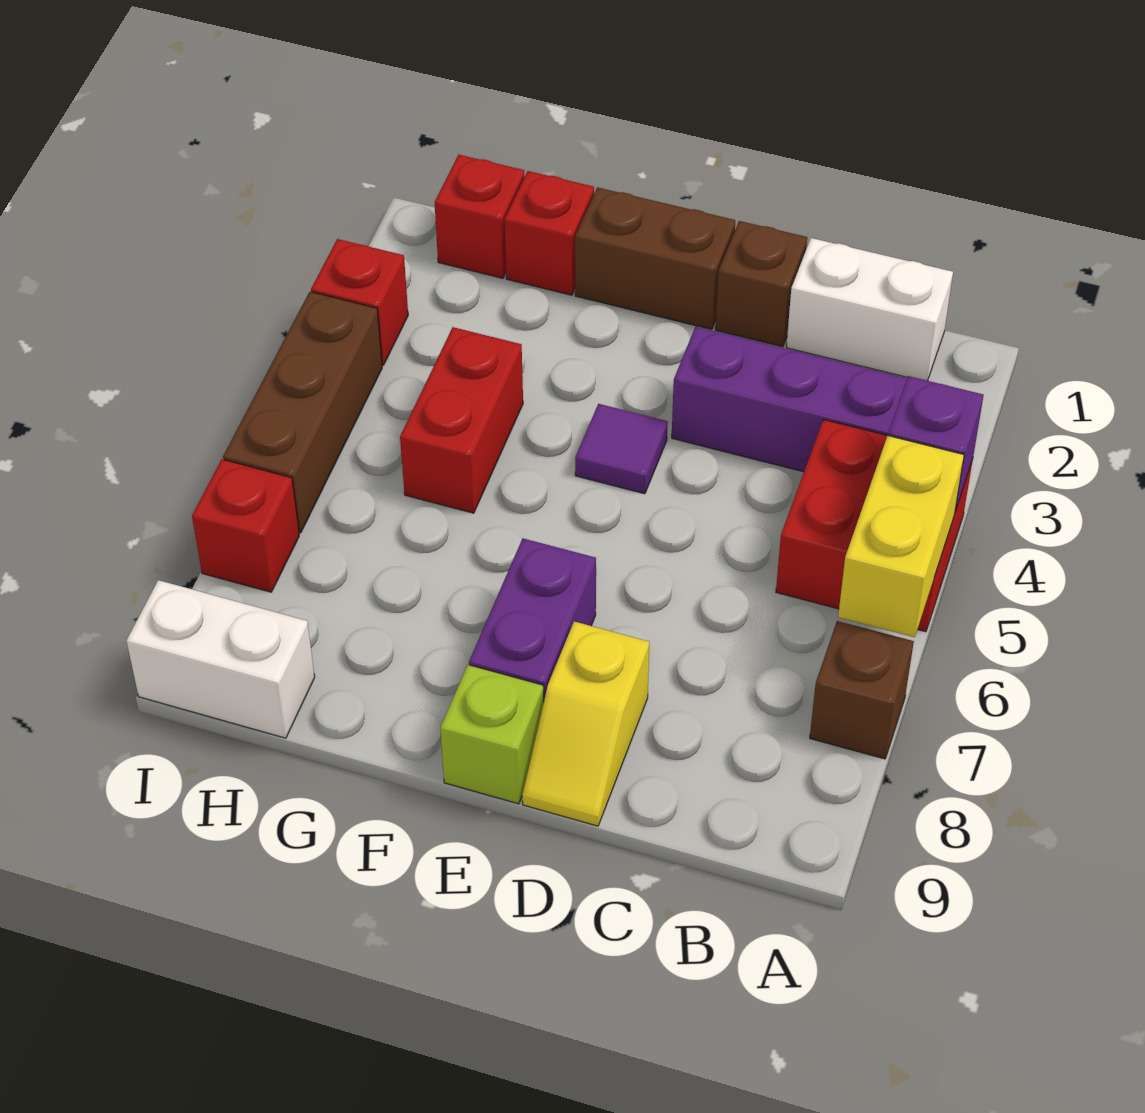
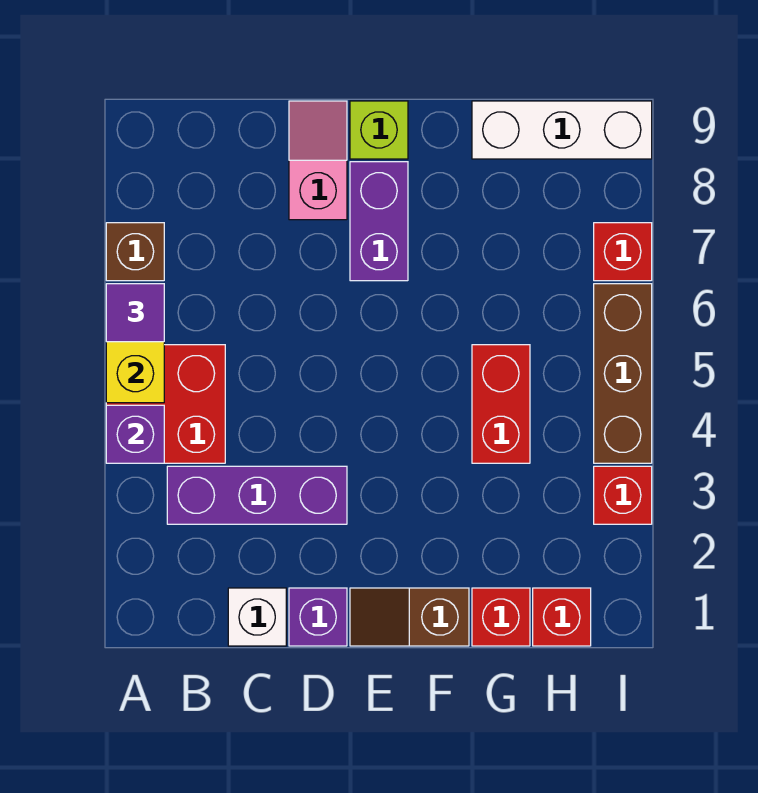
white 1x2 brick [786,238,953,381] -> white 1x1 brick [228,588,286,646]
brown 1x1 brick [715,221,807,347] -> purple 1x1 brick [289,588,347,646]
yellow 1x2 slope [522,622,649,826] -> pink 1x2 slope [289,101,347,220]
brown 1x2 brick [575,187,735,329] -> brown 1x2 slope [350,588,469,646]
purple 1x1 tile [575,404,668,494] -> purple 1x1 tile moved to [106,284,164,342]
white 1x2 brick [126,580,315,738] -> white 1x3 brick [472,101,652,159]

